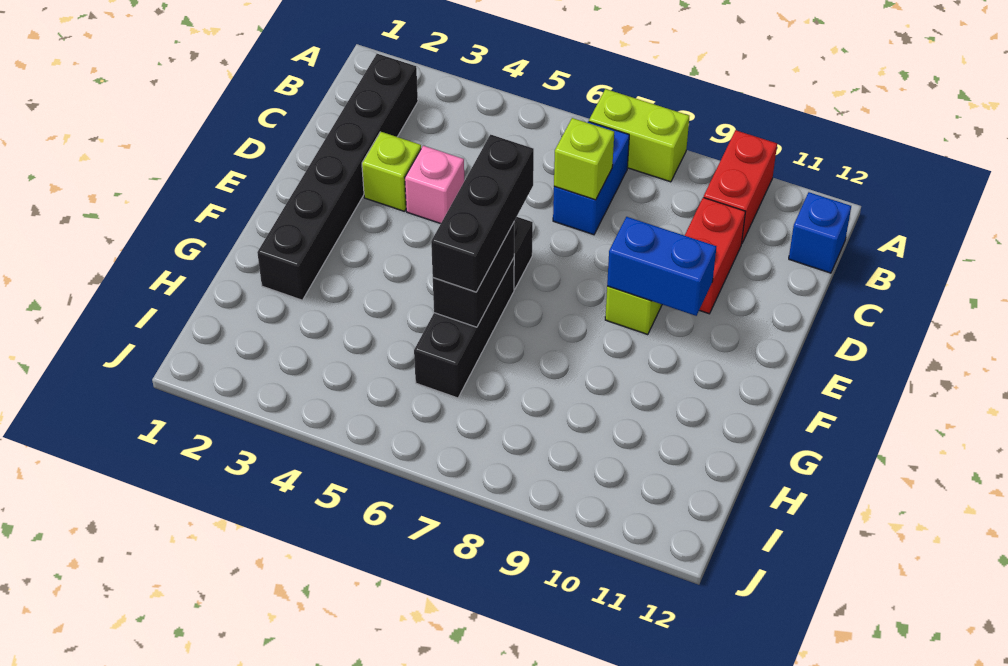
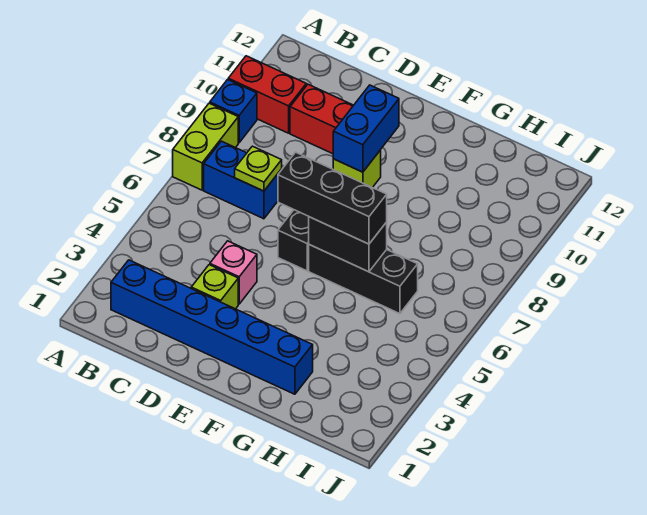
black 1x6 brick [257,54,418,300] -> blue 1x6 brick [111,260,313,394]
blue 1x1 brick [789,192,851,273] -> blue 1x1 brick moved to [210,80,257,143]
lime 1x1 brick [554,118,614,200] -> lime 1x1 plate [235,146,282,191]

